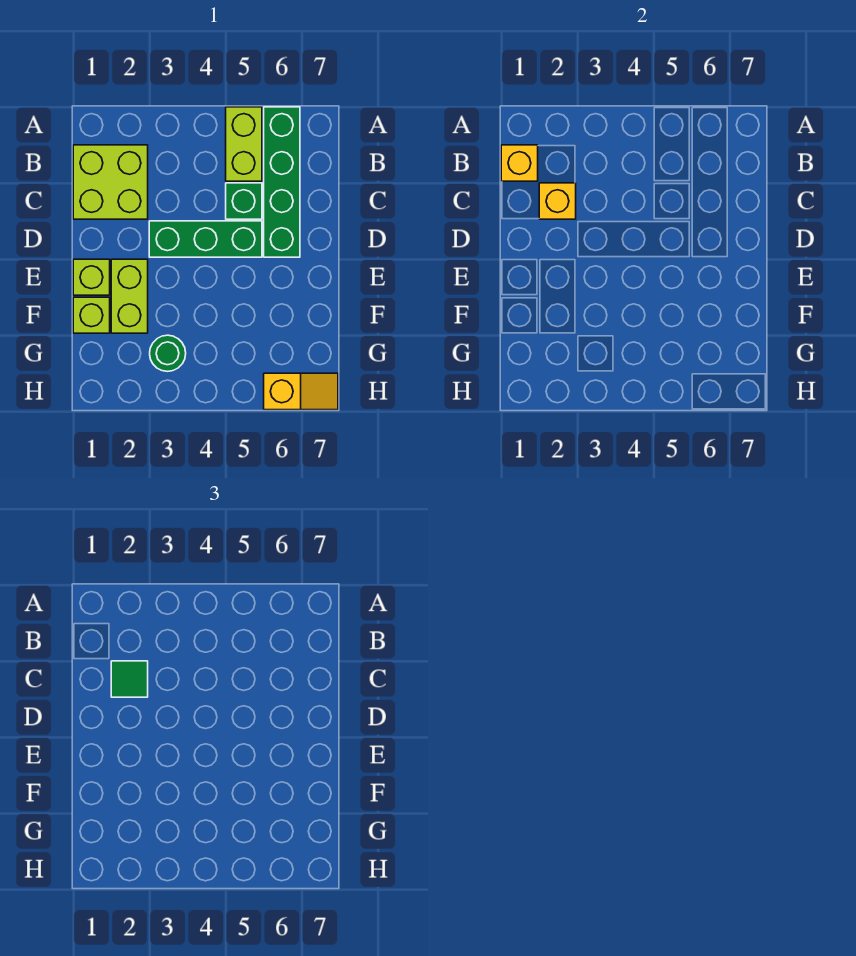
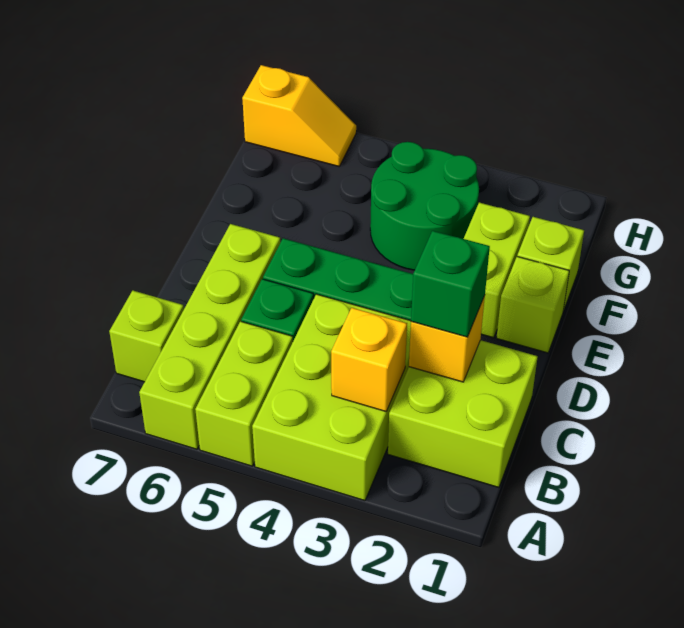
none -> lime 2x3 brick [252,294,411,501]
green 1x4 brick [264,107,300,257] -> lime 1x4 brick [139,224,280,449]
yellow 1x1 brick [501,145,538,181] -> yellow 1x1 brick moved to [331,308,407,411]
none -> lime 1x1 brick [109,291,184,382]
green 1x1 tile [111,661,148,697] -> green 1x1 brick [411,231,490,337]
green 1x1 round brick [150,335,186,371] -> green 2x2 round brick [370,142,479,270]
yellow 1x2 slope [264,373,338,410] -> yellow 1x2 slope turned to [242,65,356,166]

